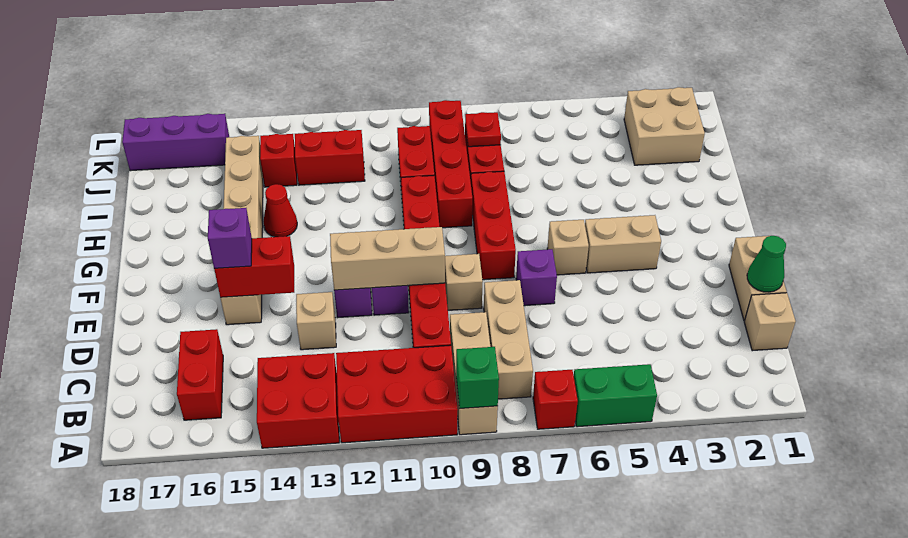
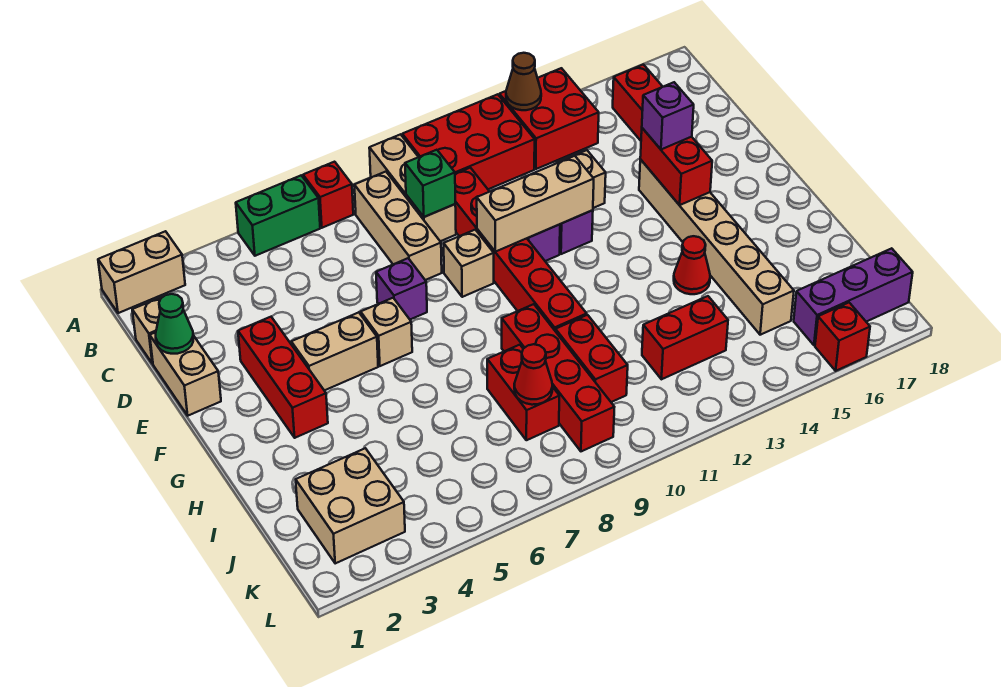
none -> tan 1x2 brick [98,231,185,313]
green 1x1 brick [456,347,499,409] -> green 1x1 brick moved to [405,150,455,217]
none -> brown 1x1 cone [506,53,541,110]
red 1x2 brick [214,236,294,297] -> red 1x2 brick turned to [640,128,712,205]
red 1x3 brick [471,171,516,280] -> red 1x3 brick moved to [238,317,328,438]
red 1x1 plate [465,112,501,147] -> red 1x1 cone [514,344,552,405]
red 1x1 brick [260,134,297,187] -> red 1x1 brick moved to [815,303,870,371]

